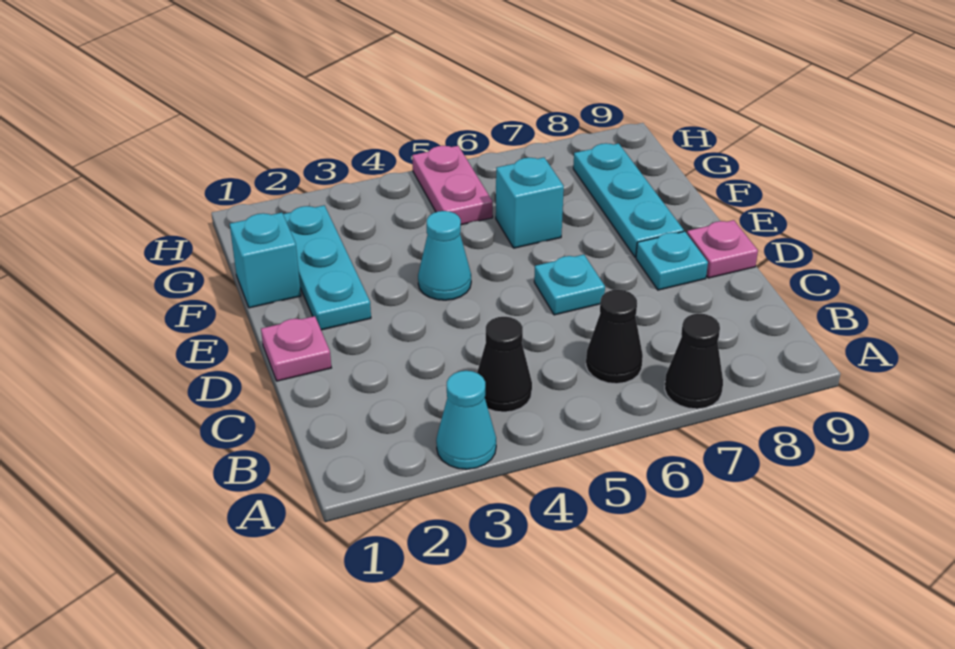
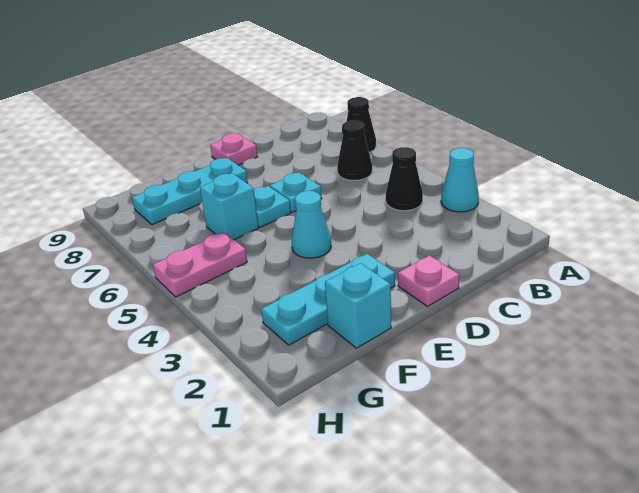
cyan 1x1 plate [636,231,708,290] -> cyan 1x1 plate moved to [254,186,291,227]

